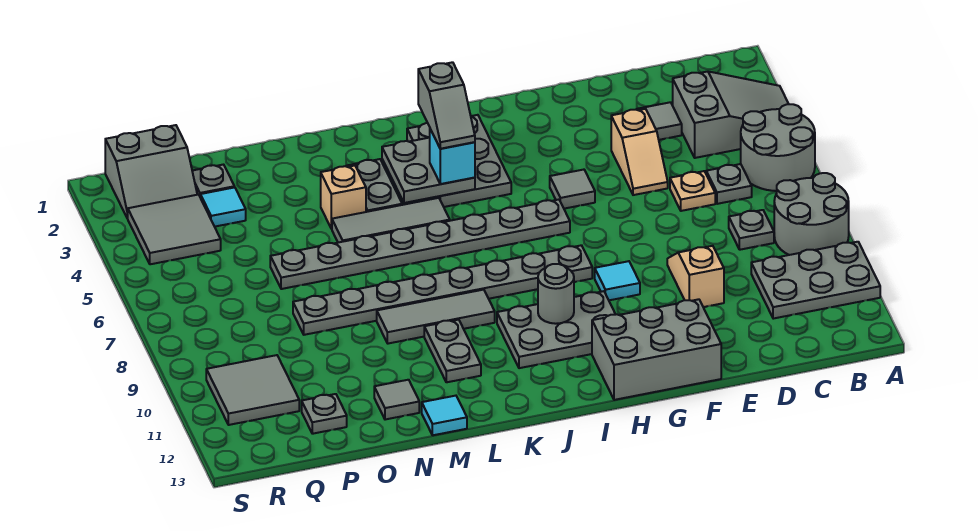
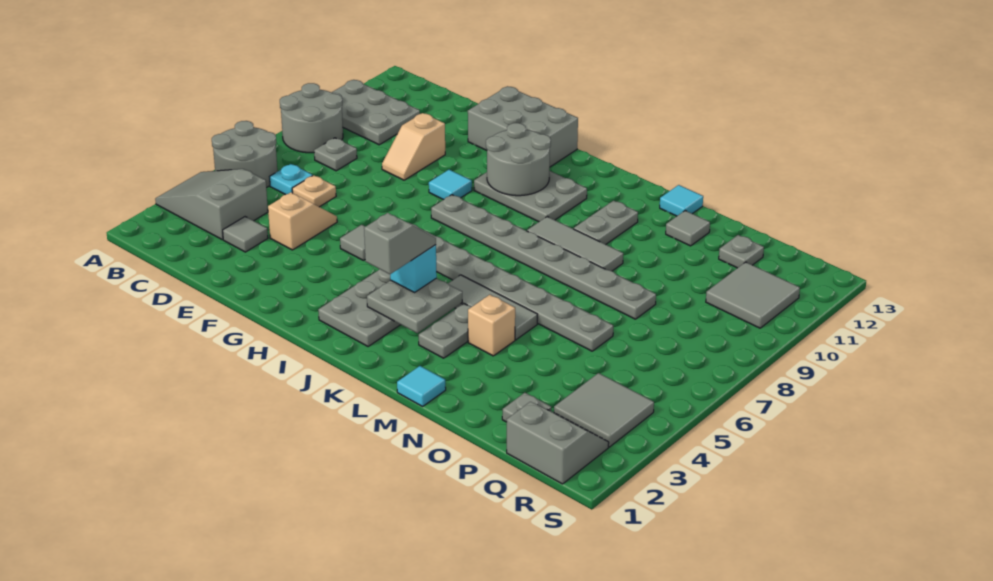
grey 1x1 plate [706,164,752,204] -> cyan 1x1 plate [270,164,313,195]
grey 1x1 round brick [538,264,574,324] -> grey 2x2 round brick [486,123,551,196]
cyan 1x1 tile [200,187,246,227] -> cyan 1x1 tile moved to [397,366,446,406]

